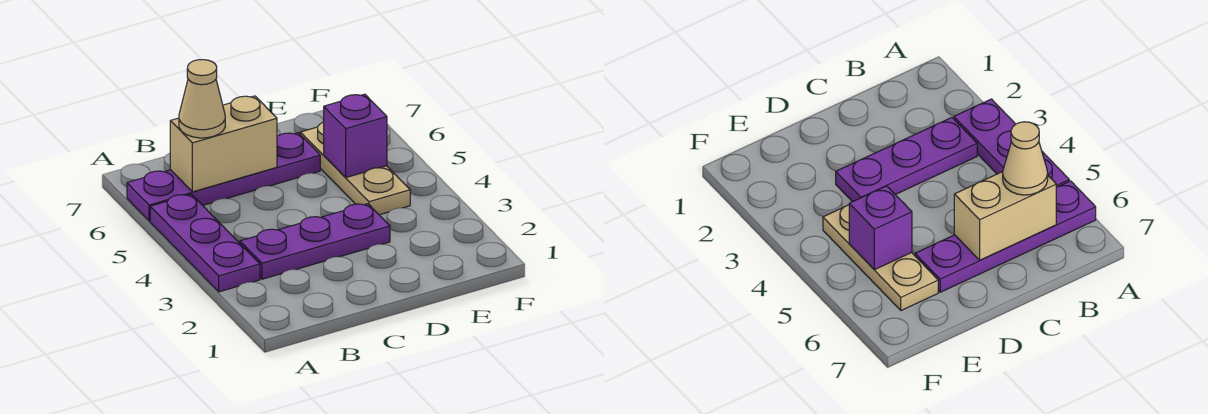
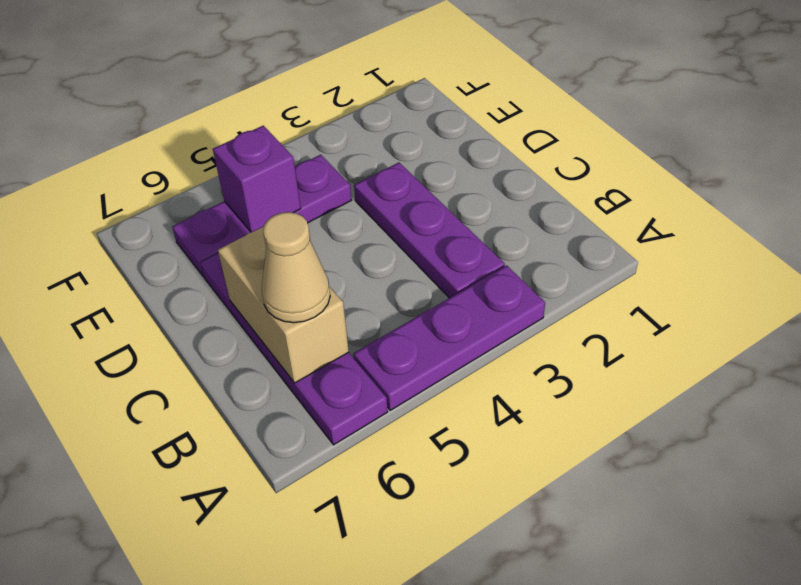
tan 1x3 plate [300,122,410,215] -> purple 1x3 plate [172,155,351,276]

